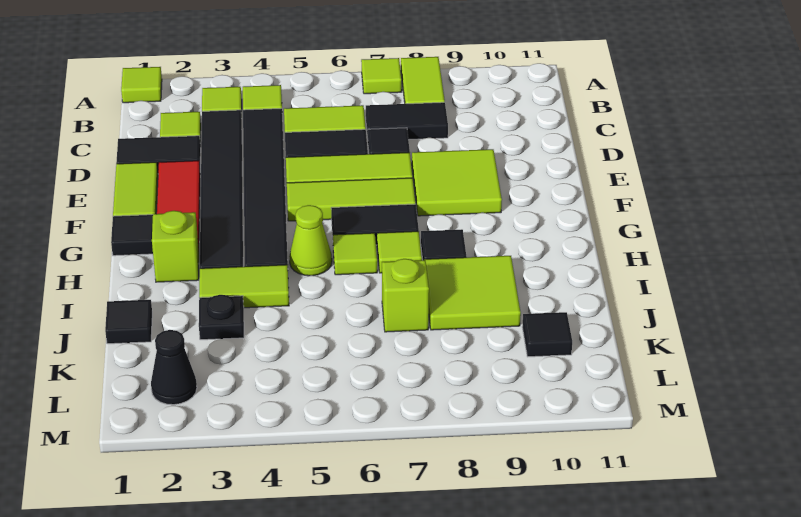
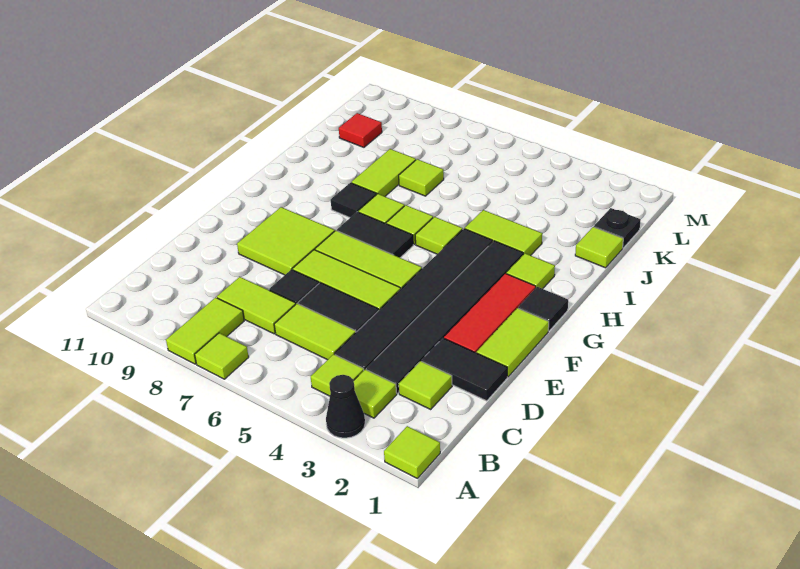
black 1x2 tile [366,102,448,140] -> lime 1x2 tile [217,277,296,334]
lime 1x1 brick [152,211,199,282] -> lime 1x1 tile [506,253,555,289]
lime 1x1 cone [289,205,332,276] -> lime 1x1 tile [415,217,462,254]
lime 2x2 tile [424,256,521,330] -> lime 1x2 tile [351,149,416,196]
black 1x1 tile [105,300,152,344] -> lime 1x1 tile [575,227,623,268]
black 1x1 plate [199,295,244,340] -> black 1x1 plate moved to [594,208,641,248]
lime 1x1 brick [382,259,429,332] -> lime 1x1 tile [399,159,444,196]
black 1x1 tile [522,312,572,357] -> red 1x1 tile [339,113,382,147]
black 1x1 cone [151,330,197,405] -> black 1x1 cone moved to [326,375,365,438]

